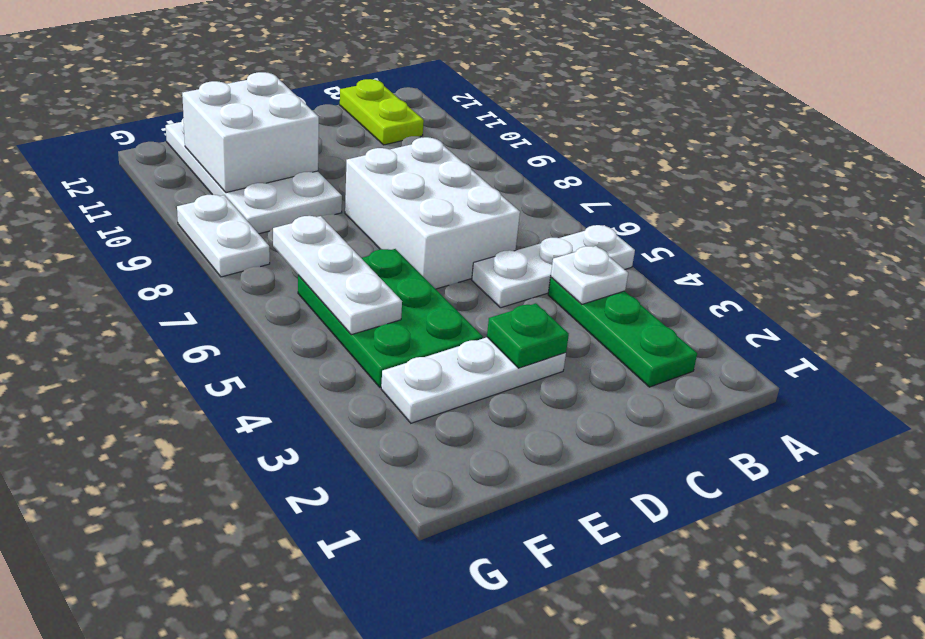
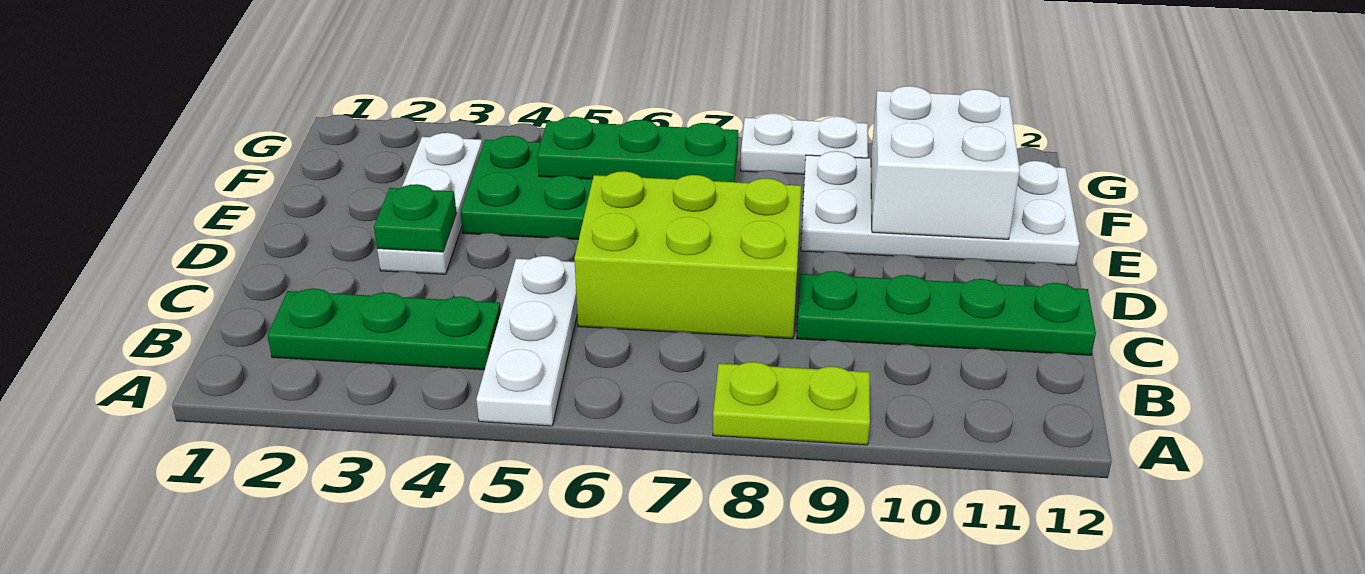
white 1x1 plate [551,246,628,304] -> none
lime 1x2 plate [340,79,424,145] -> lime 1x2 plate moved to [713,362,870,445]
white 2x3 brick [345,137,520,289] -> lime 2x3 brick [574,171,801,339]
none -> green 1x4 plate [797,271,1096,355]
white 1x3 plate [273,216,402,335] -> green 1x3 plate [537,117,738,182]

